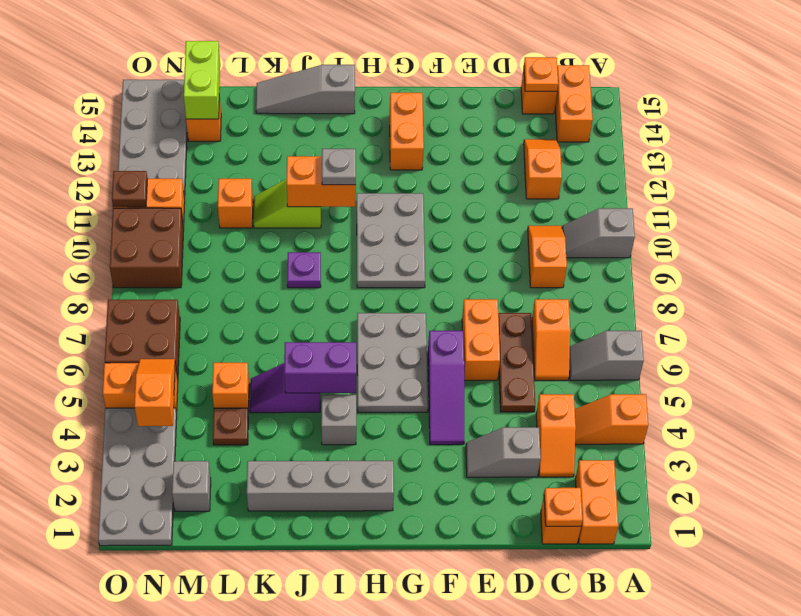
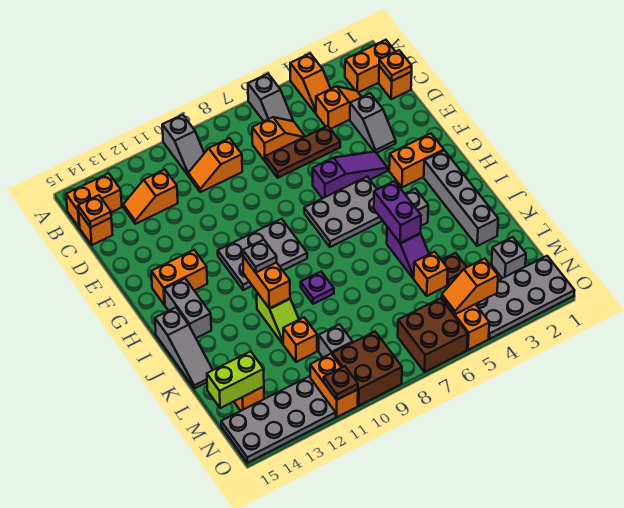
orange 1x2 brick [462,299,500,380] -> orange 1x2 brick moved to [389,134,444,187]
none -> grey 1x2 brick [164,279,211,338]
none -> grey 1x1 brick [319,324,353,357]

